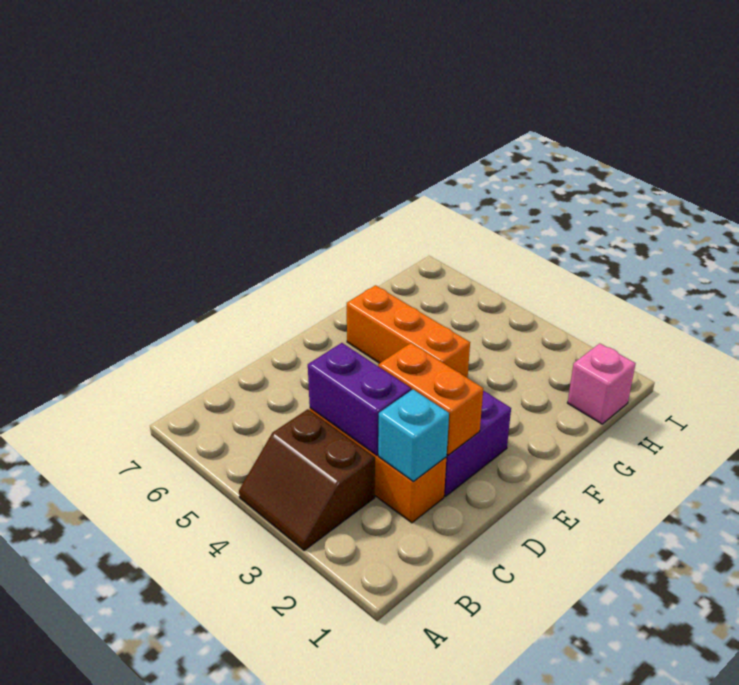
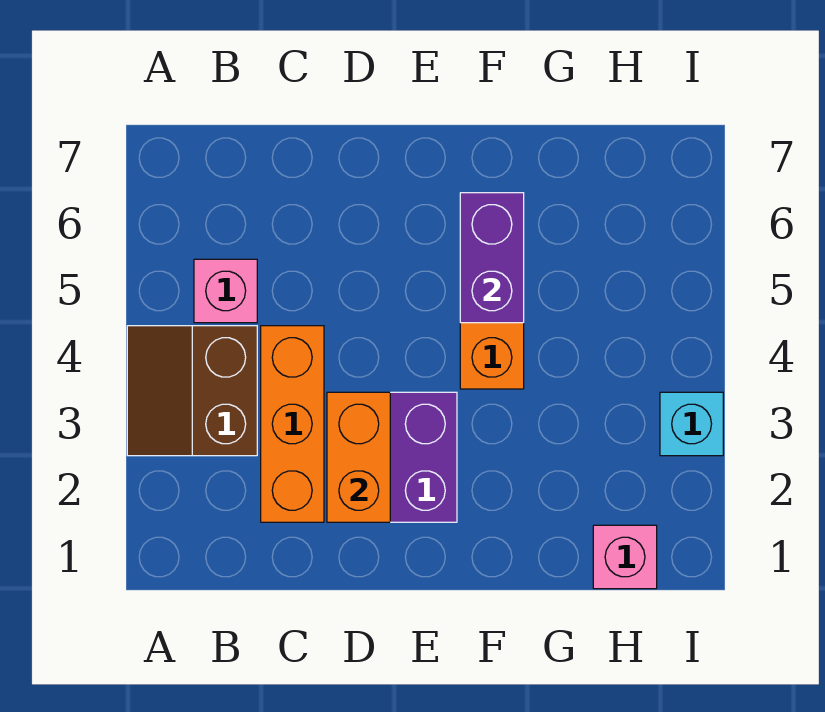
none -> pink 1x1 brick [194,259,257,323]
cyan 1x1 brick [378,390,449,481] -> cyan 1x1 brick moved to [660,392,723,456]
purple 1x2 brick [308,343,411,455] -> purple 1x2 brick moved to [460,193,524,323]

